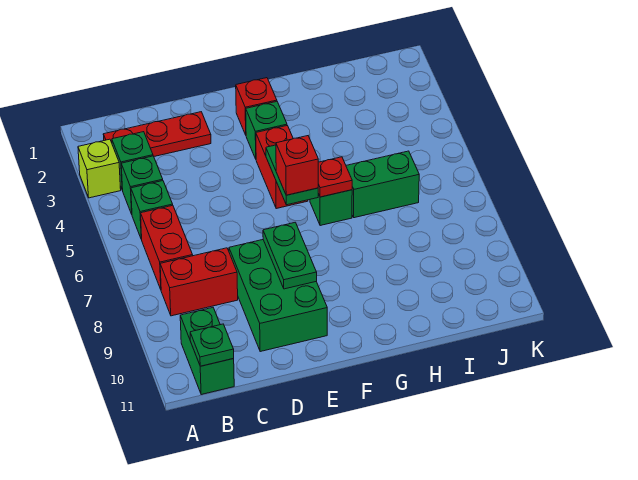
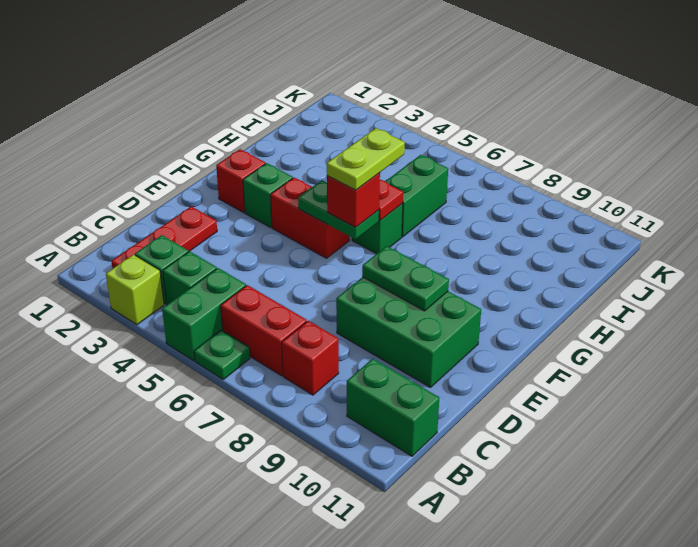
green 1x1 brick [131,181,173,239] -> green 1x2 brick [162,268,246,361]
red 1x2 brick [160,248,238,316] -> red 1x1 brick [282,321,339,395]
green 1x1 plate [190,324,234,366] -> green 1x1 plate moved to [194,330,250,379]
none -> lime 1x2 plate [327,128,405,190]

